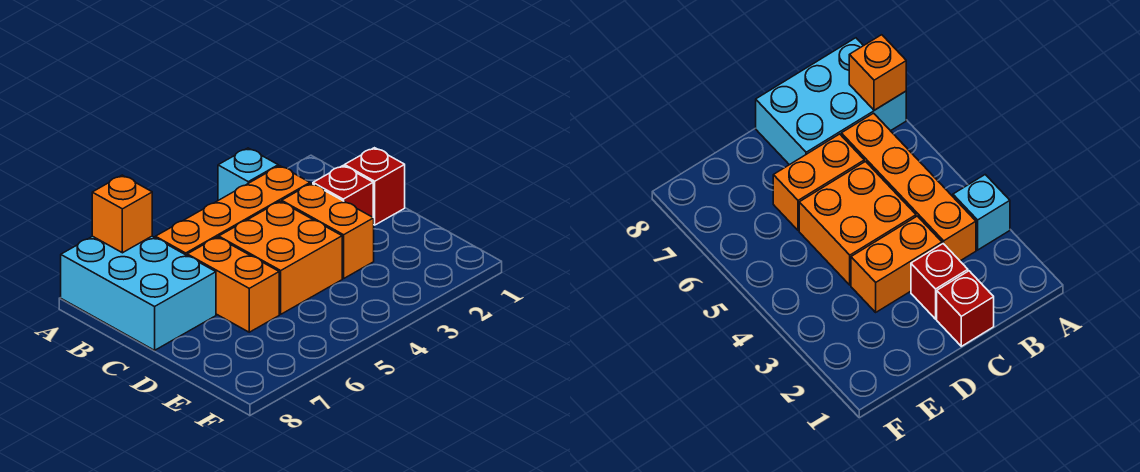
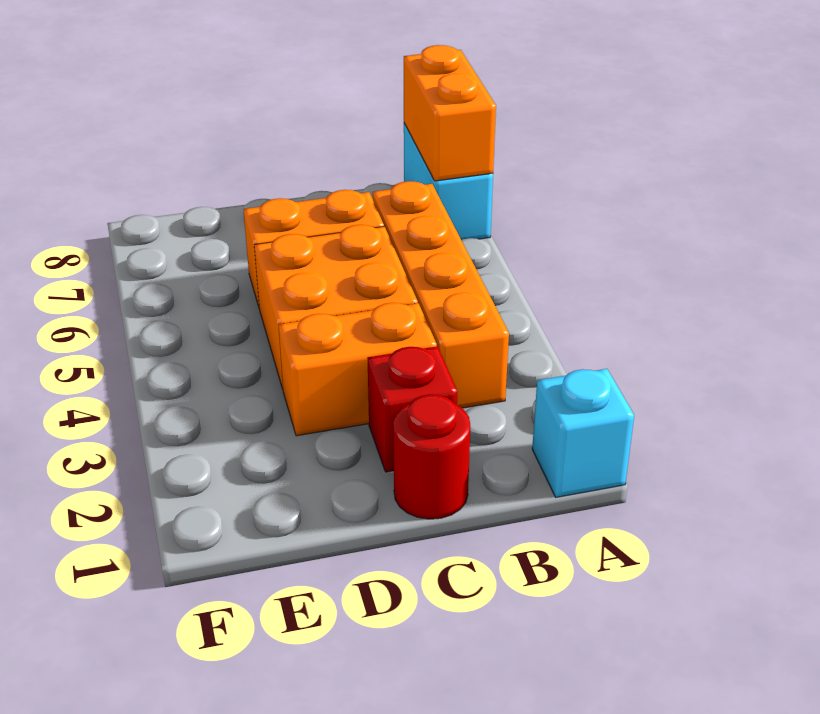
cyan 1x1 brick [218,148,278,200] -> cyan 1x1 brick moved to [532,369,634,497]
cyan 2x3 brick [61,236,216,350] -> cyan 1x2 brick [404,124,493,240]
orange 1x1 brick [92,175,152,253] -> orange 1x2 brick [404,45,496,181]
red 1x1 brick [345,148,405,225] -> red 1x1 round brick [393,394,470,519]

